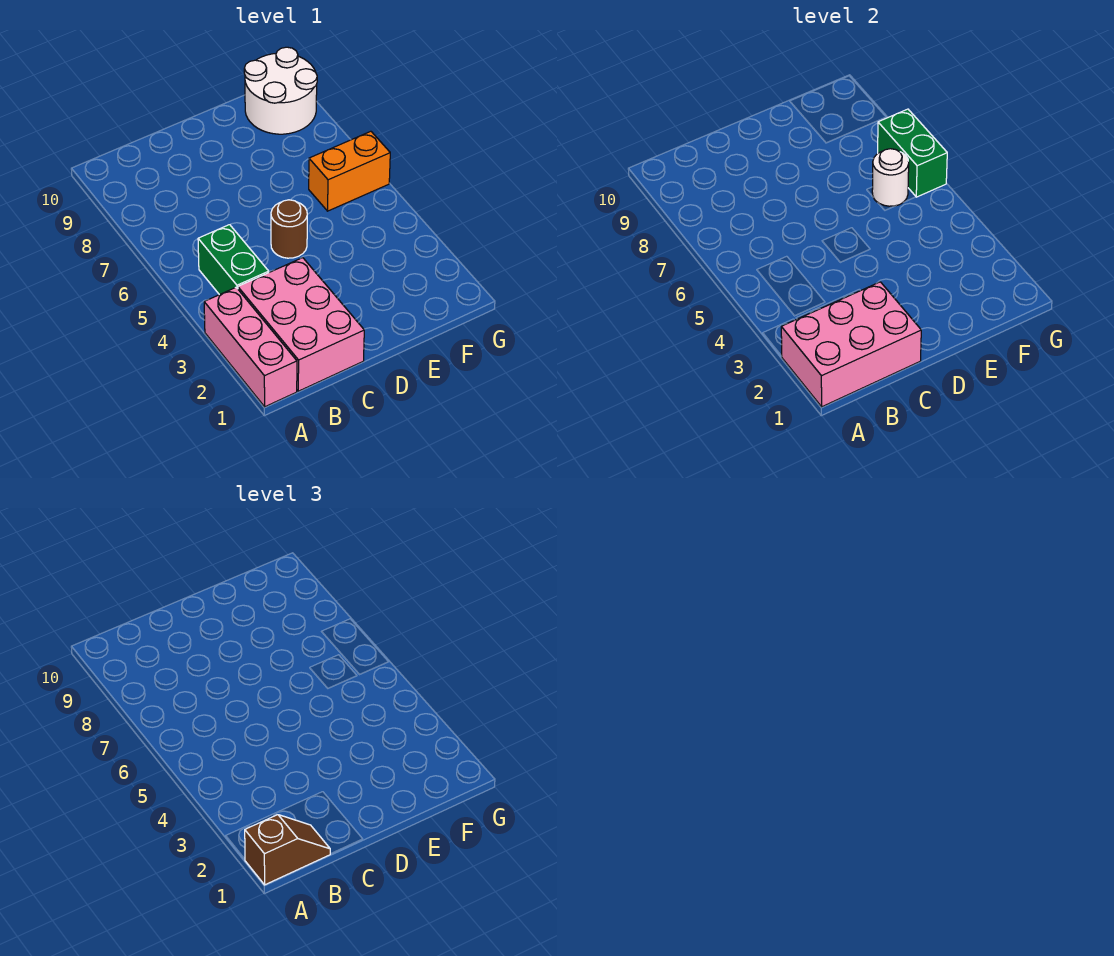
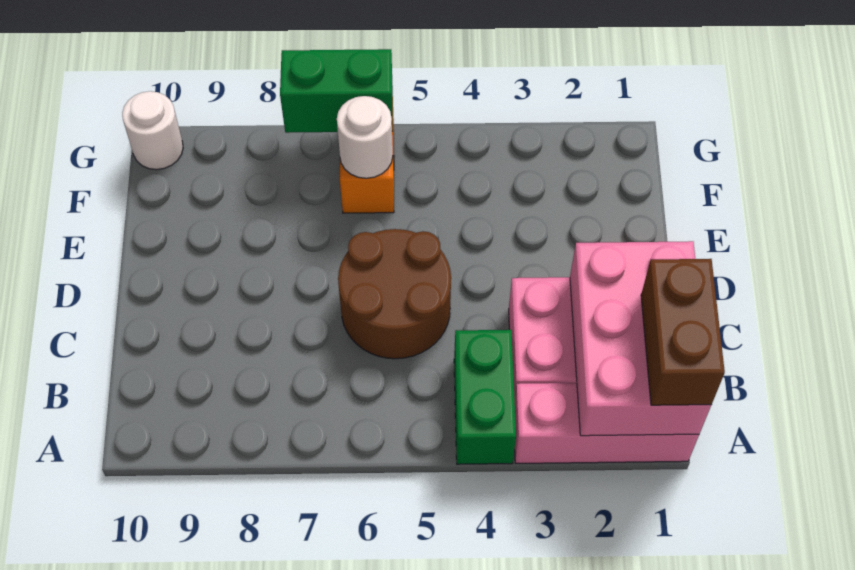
brown 1x2 slope [245,815,330,885] -> brown 1x2 brick [641,259,725,405]
green 1x2 brick [198,225,269,295] -> green 1x2 brick turned to [454,330,516,464]
brown 1x1 round brick [271,200,307,258] -> brown 2x2 round brick [338,229,451,359]
white 2x2 round brick [244,47,317,134] -> white 1x1 round brick [122,91,183,170]

